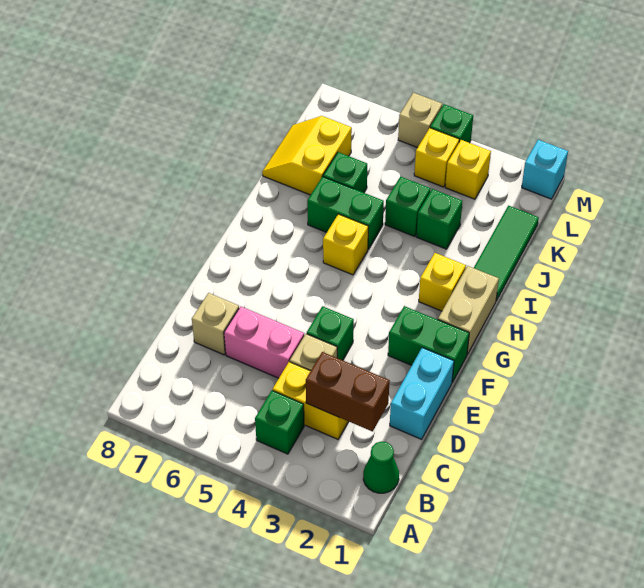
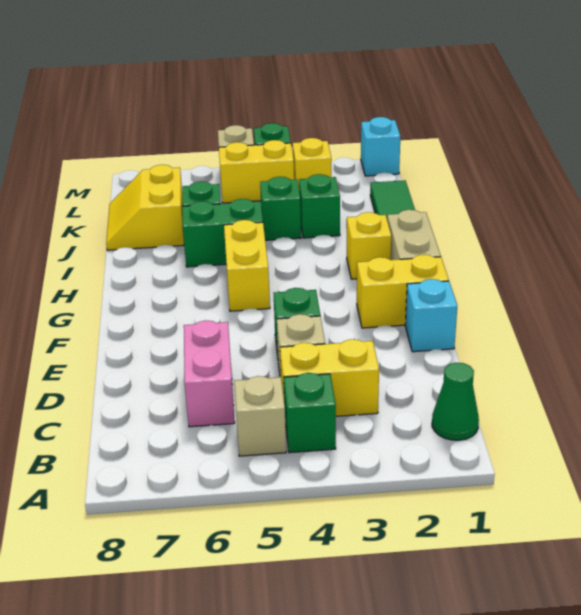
brown 1x2 brick [306,352,390,431] -> none
cyan 1x2 brick [390,348,454,439] -> cyan 1x1 brick [405,279,457,352]
pink 1x2 brick [224,306,304,378] -> pink 1x2 brick turned to [184,320,235,427]
tan 1x1 brick [192,293,239,355] -> tan 1x1 brick moved to [234,376,286,456]
green 1x2 brick [388,306,469,382] -> yellow 1x2 brick [357,255,449,328]
yellow 1x1 brick [323,214,368,275] -> yellow 1x2 brick [224,220,270,311]
yellow 1x1 brick [414,128,459,187] -> yellow 1x2 brick [219,140,294,203]

